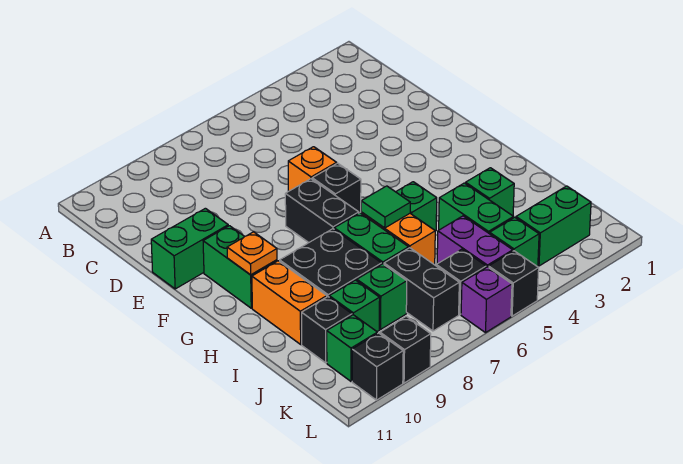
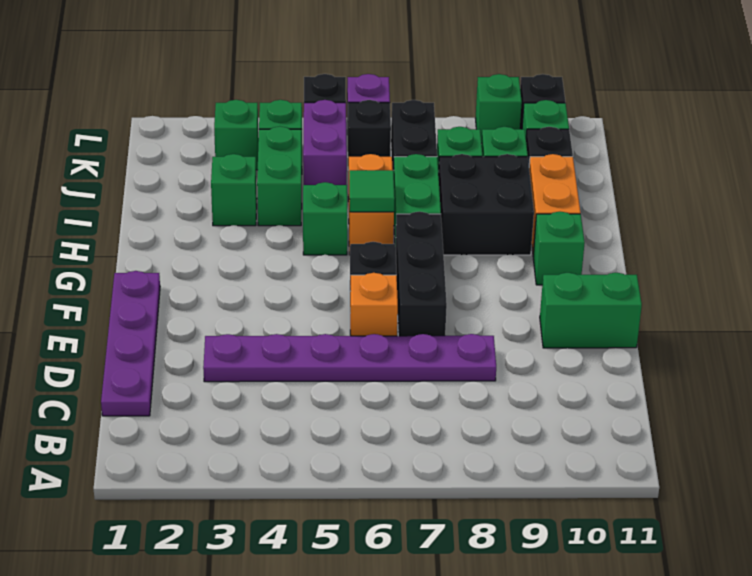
none -> purple 1x4 plate [101,271,160,416]
none -> purple 1x6 plate [203,334,496,382]
black 1x2 brick [285,179,359,243] -> black 1x3 brick [395,211,447,336]
green 1x2 brick [203,226,277,308] -> green 1x1 brick [533,212,585,285]
orange 1x1 plate [227,232,277,275] -> none
green 1x2 brick [516,186,591,266] -> green 1x1 brick [214,100,259,170]
black 1x1 brick [380,316,431,383] -> green 1x1 brick [475,74,522,143]

